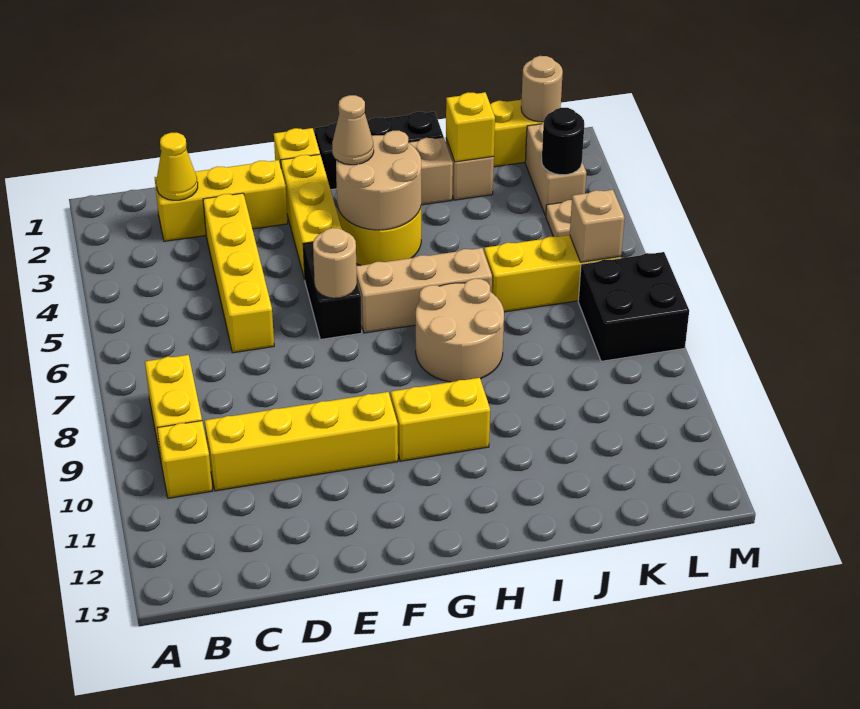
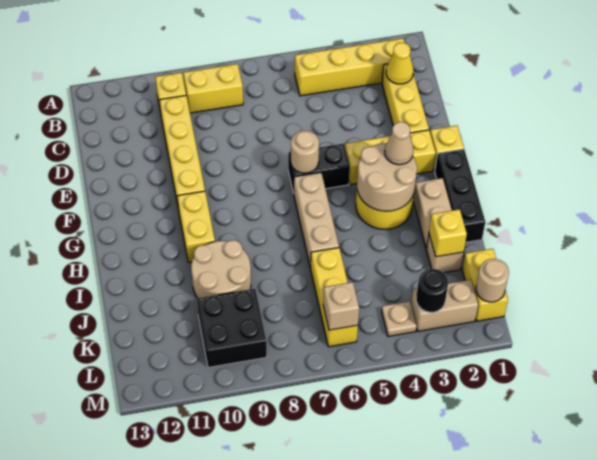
yellow 1x4 brick [203,193,274,353] -> yellow 1x4 brick moved to [295,38,405,96]
tan 2x2 round brick [416,279,504,382] -> tan 2x2 round brick moved to [191,240,251,298]
black 2x2 brick [578,252,689,361] -> black 2x2 brick moved to [197,289,267,368]

